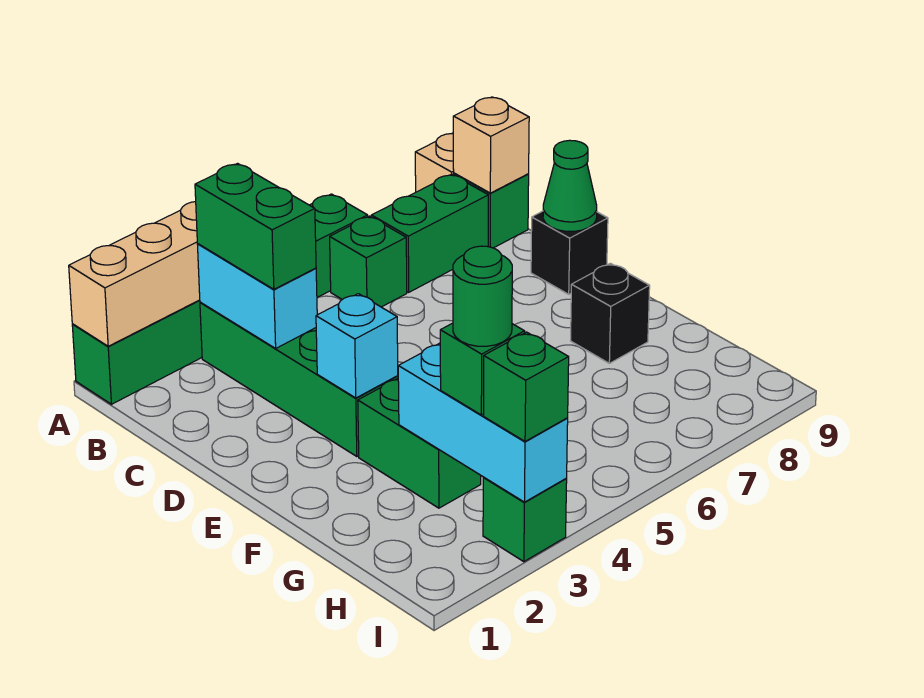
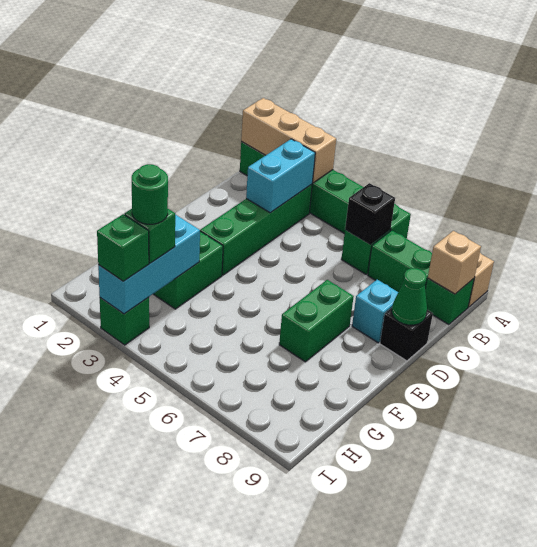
green 1x2 brick [195,163,316,289] -> green 1x2 brick moved to [279,280,354,362]
cyan 1x1 brick [316,294,398,398] -> cyan 1x1 brick moved to [352,280,398,343]
black 1x1 brick [571,263,650,363] -> black 1x1 brick moved to [345,183,395,244]

